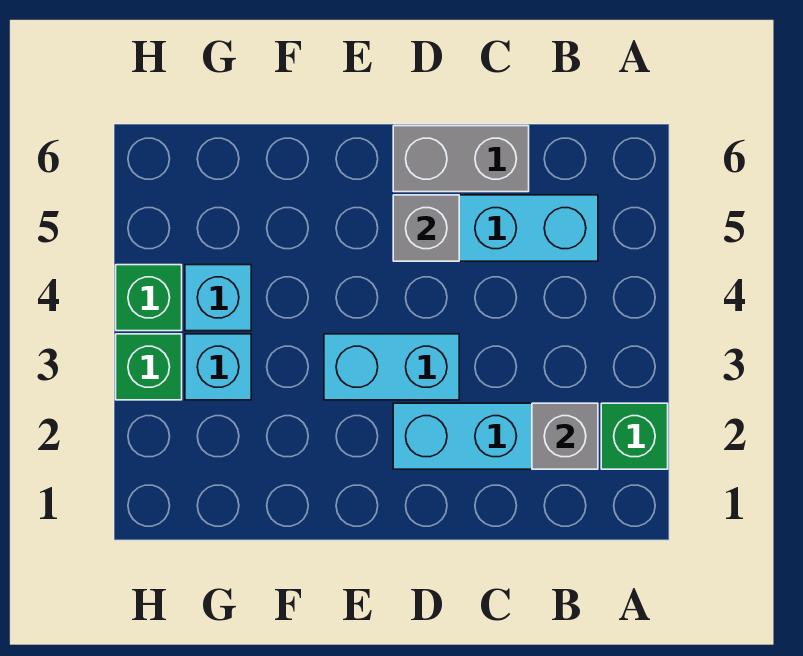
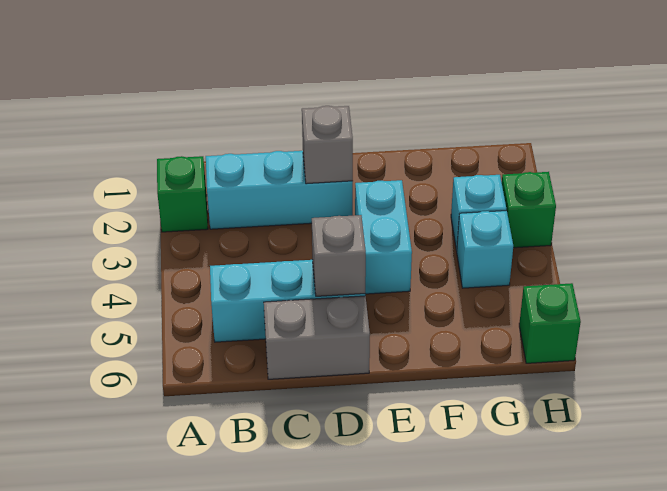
grey 1x1 brick [532,403,598,469] -> grey 1x1 brick moved to [302,106,353,184]
cyan 1x2 brick [324,334,459,400] -> cyan 1x2 brick turned to [355,180,412,294]
green 1x1 brick [116,265,182,331] -> green 1x1 brick moved to [519,283,581,363]

